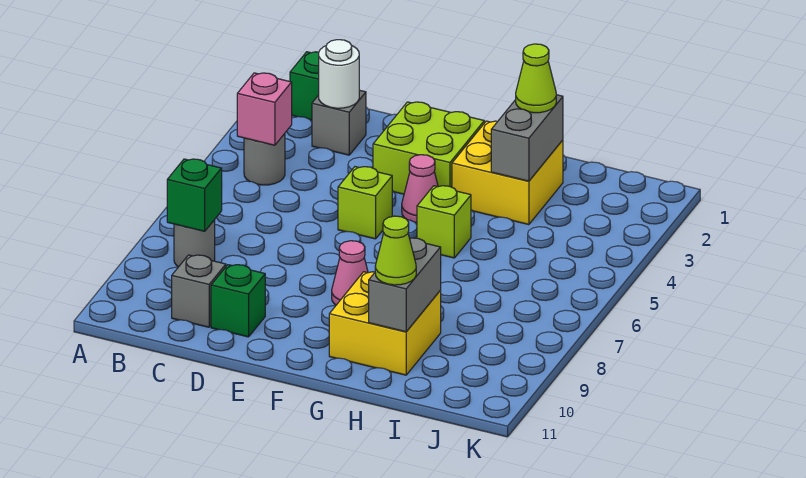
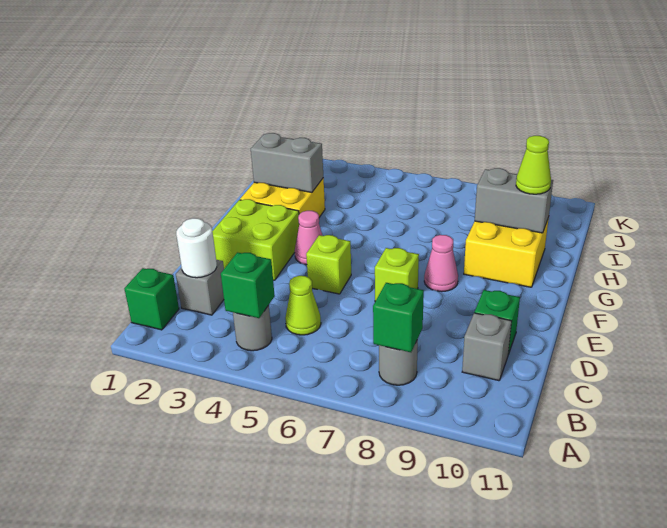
pink 1x1 brick [237,73,292,145] -> green 1x1 brick [221,252,275,318]
lime 1x1 brick [417,186,471,258] -> lime 1x1 brick moved to [375,248,419,301]
lime 1x1 cone [516,44,556,113] -> lime 1x1 cone moved to [285,276,321,335]

